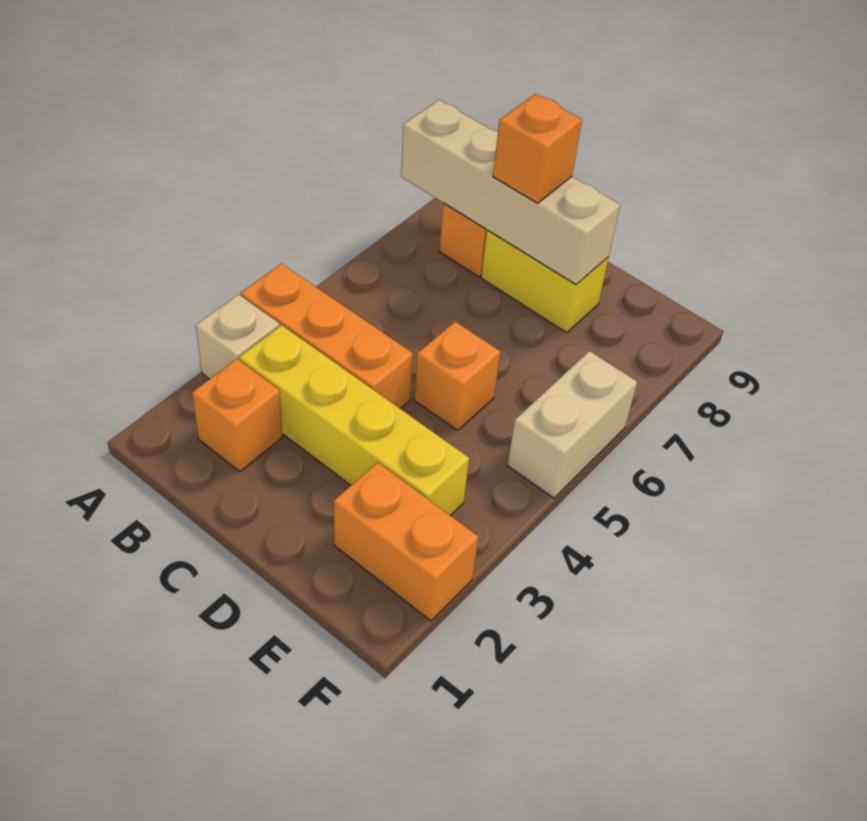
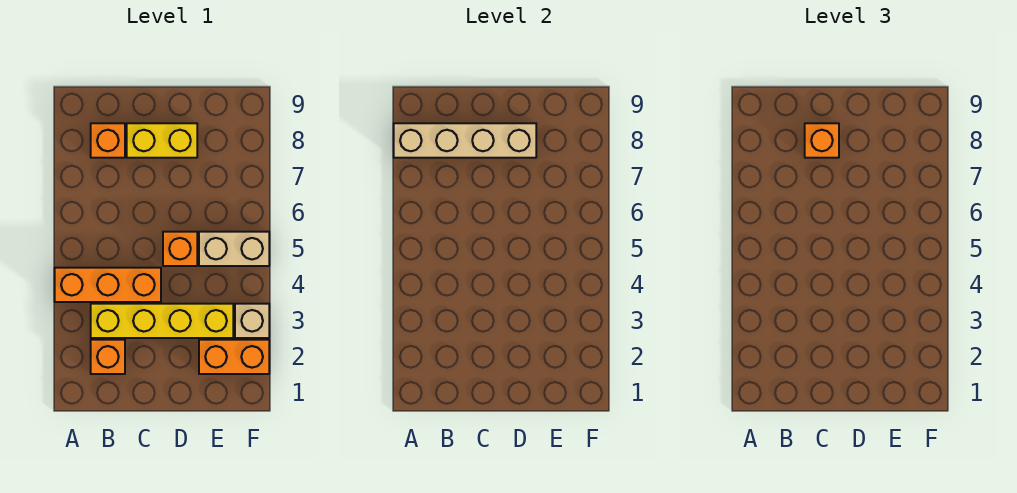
tan 1x1 brick [195,294,280,379] -> tan 1x1 brick moved to [235,304,269,338]
tan 1x2 brick [507,351,637,498] -> tan 1x2 brick turned to [199,232,269,266]

